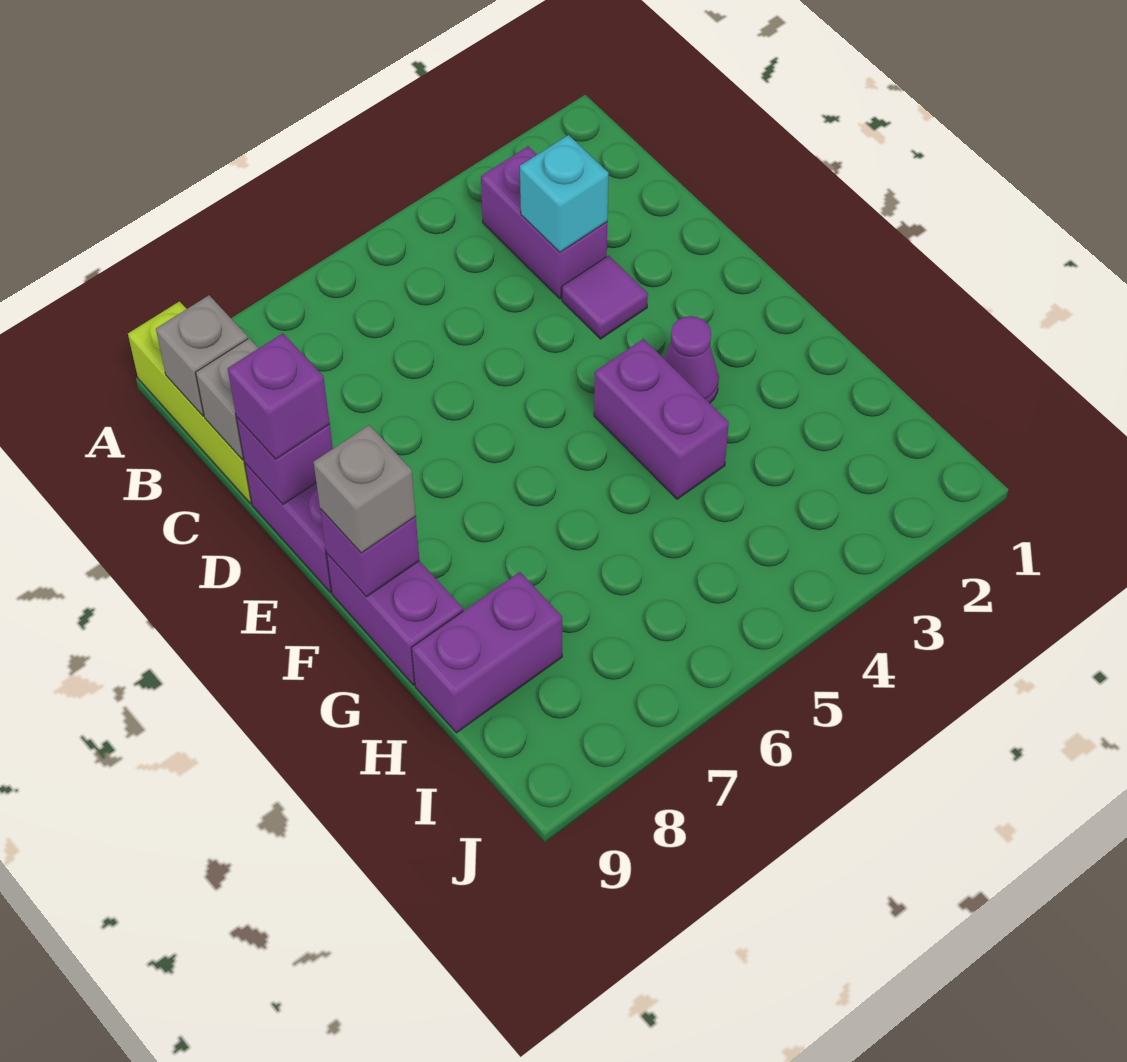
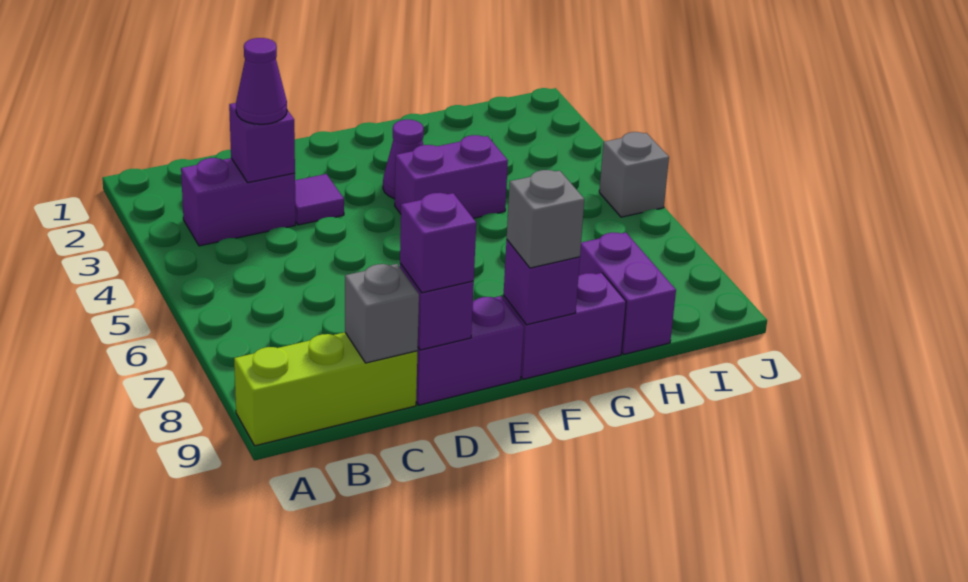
grey 1x1 brick [156,295,248,416] -> grey 1x1 brick moved to [599,132,669,217]
cyan 1x1 brick [520,135,609,252] -> purple 1x1 brick [229,103,295,183]
none -> purple 1x1 cone [236,38,287,124]

